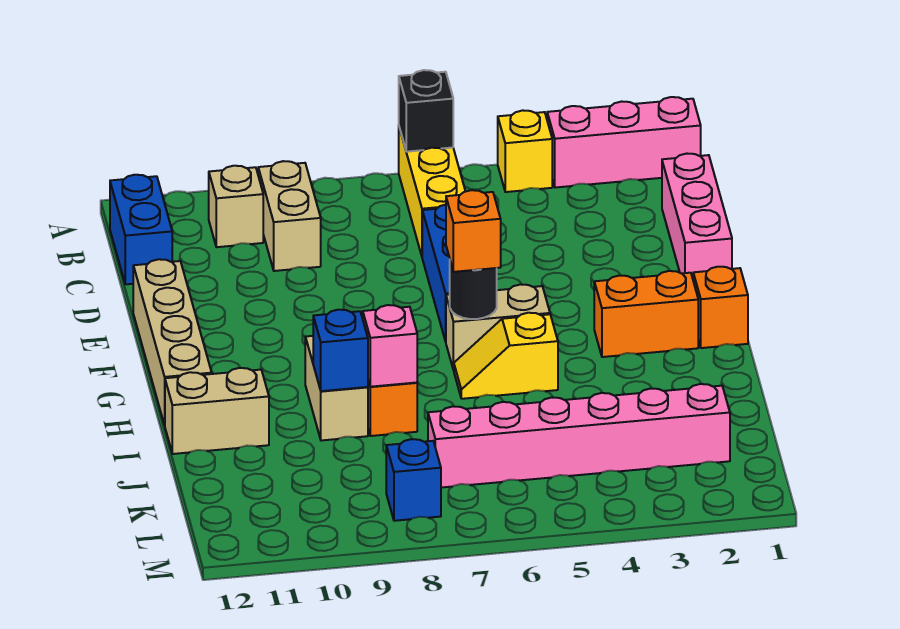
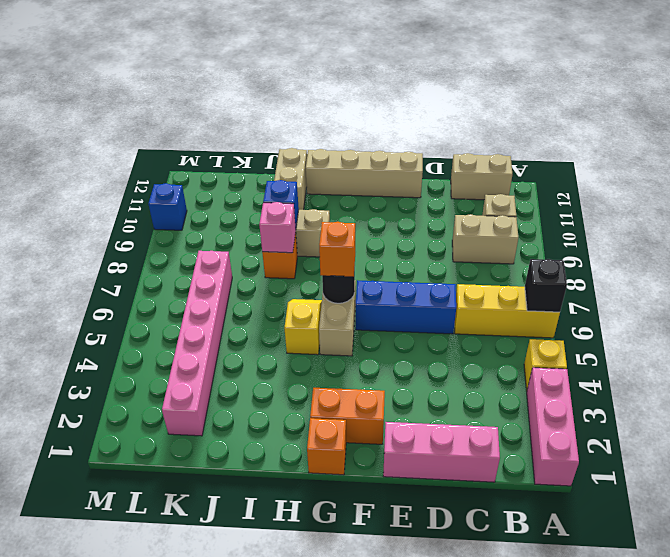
blue 1x2 brick [110,175,172,284] -> tan 1x2 brick [451,153,512,200]
orange 1x2 brick [594,271,698,357] -> orange 1x2 brick turned to [310,388,385,444]
blue 1x1 brick [386,439,441,521] -> blue 1x1 brick moved to [148,183,187,230]

